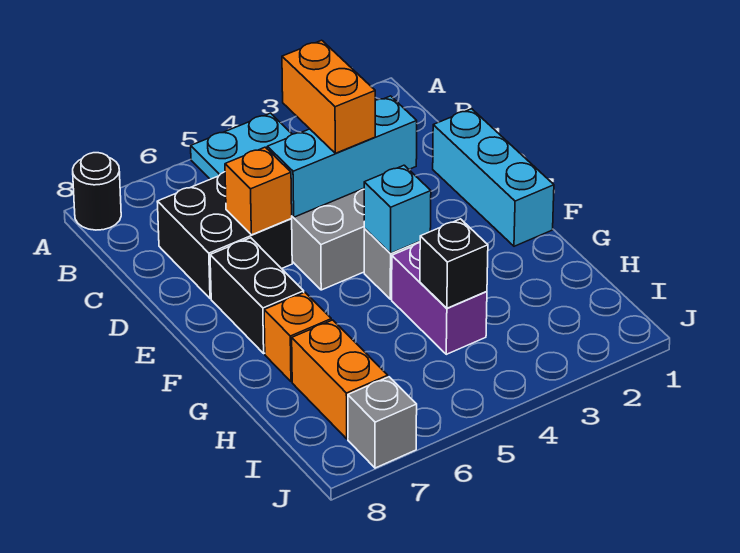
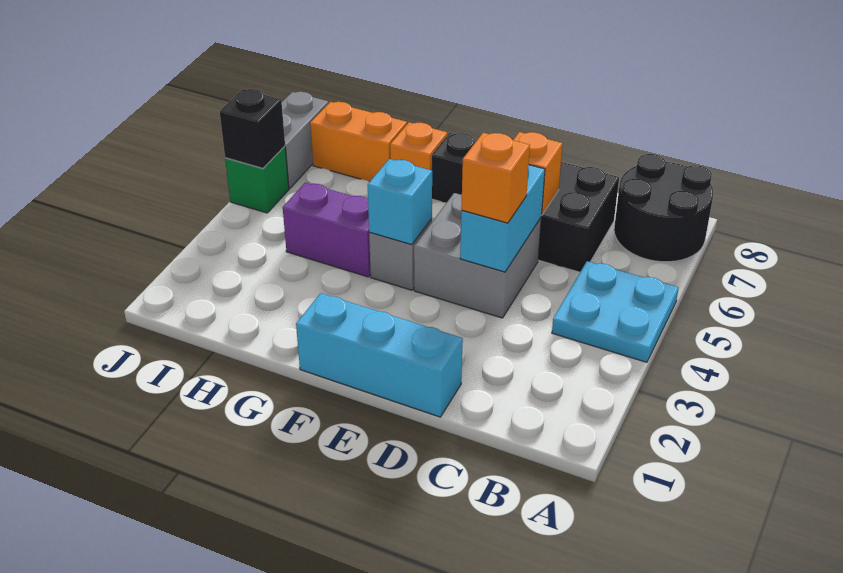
black 1x1 round brick [73,153,121,230] -> black 2x2 round brick [614,154,713,262]
orange 1x2 brick [282,40,375,153] -> orange 1x1 brick [461,133,530,223]
cyan 1x3 brick [267,96,417,217] -> cyan 1x2 brick [460,165,545,272]
black 1x1 brick [420,219,488,308] -> black 1x1 brick moved to [220,89,285,168]
none -> green 1x1 brick [225,146,289,213]
grey 1x1 brick [348,377,417,468] -> grey 1x2 brick [282,92,329,189]

